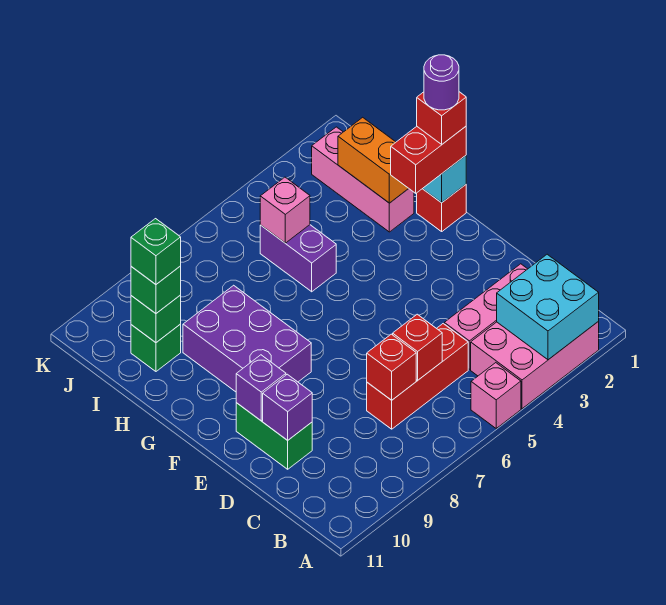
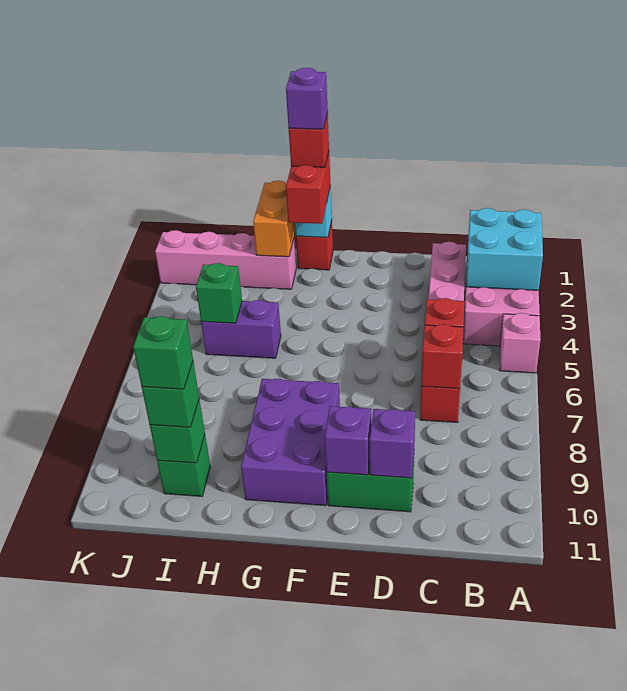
purple 2x3 brick [183,285,311,392] -> purple 2x3 brick turned to [241,379,340,506]
purple 1x1 round brick [424,55,459,110] -> purple 1x1 brick [286,68,328,129]
pink 1x3 brick [312,127,414,232] -> pink 1x4 brick [155,230,296,289]
orange 1x2 brick [338,117,409,203] -> orange 1x2 brick turned to [253,181,295,257]
pink 1x1 brick [260,177,310,243] -> green 1x1 brick [196,263,242,323]

